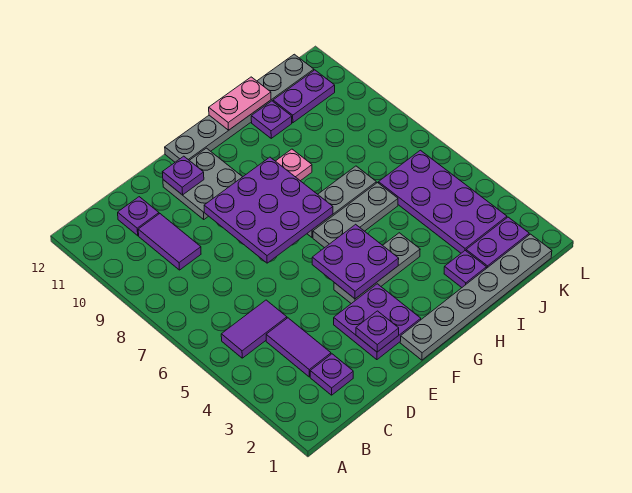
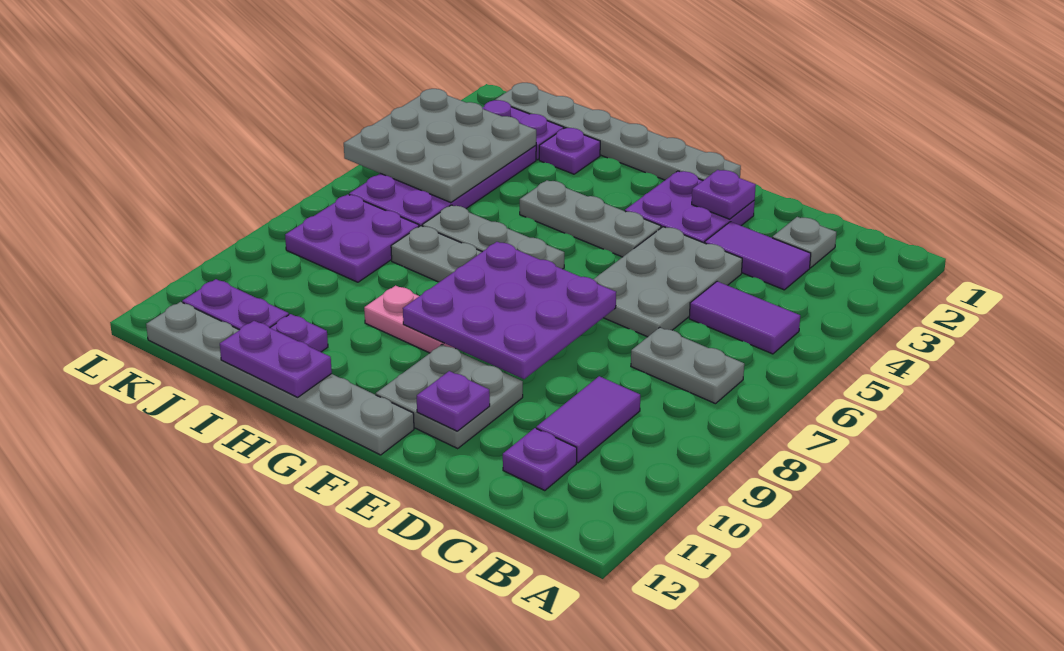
none -> grey 1x2 plate [631,327,744,404]
purple 1x1 plate [310,354,353,395] -> grey 1x1 plate [772,217,836,268]
purple 1x2 tile [266,318,331,377] -> purple 1x2 tile turned to [705,222,811,290]
none -> grey 2x3 plate [593,227,742,337]
purple 2x2 plate [312,224,399,299] -> purple 2x2 plate moved to [285,194,419,282]
pink 1x2 plate [209,77,271,130] -> purple 1x2 plate [220,321,332,397]
none -> grey 3x3 plate [344,89,536,203]

